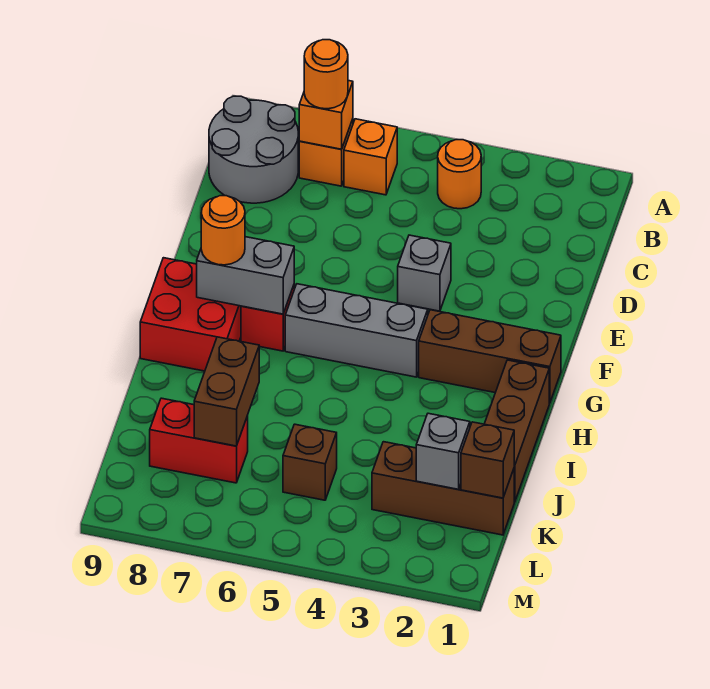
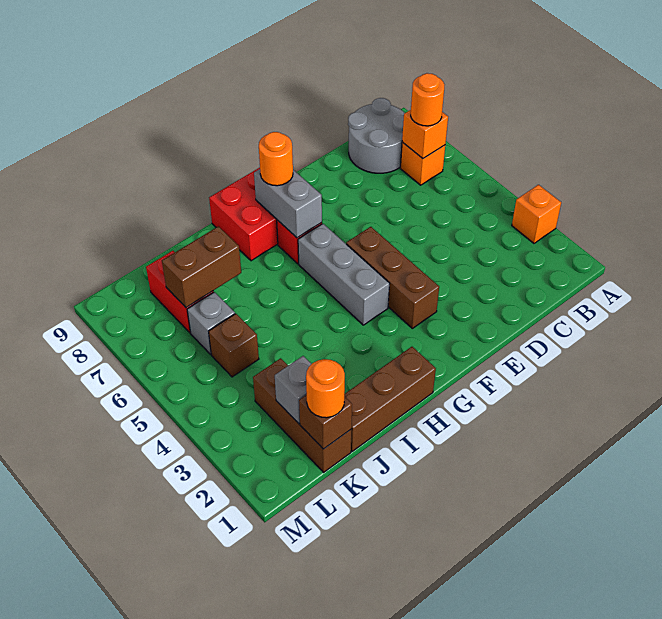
orange 1x1 round brick [438,140,481,209] -> orange 1x1 round brick moved to [306,359,345,418]
orange 1x1 brick [344,119,397,195] -> orange 1x1 brick moved to [512,185,561,243]
grey 1x1 brick [398,235,451,311] -> grey 1x1 brick moved to [187,292,235,354]
brown 1x3 brick [419,310,561,403] -> brown 1x3 brick moved to [346,227,439,328]

